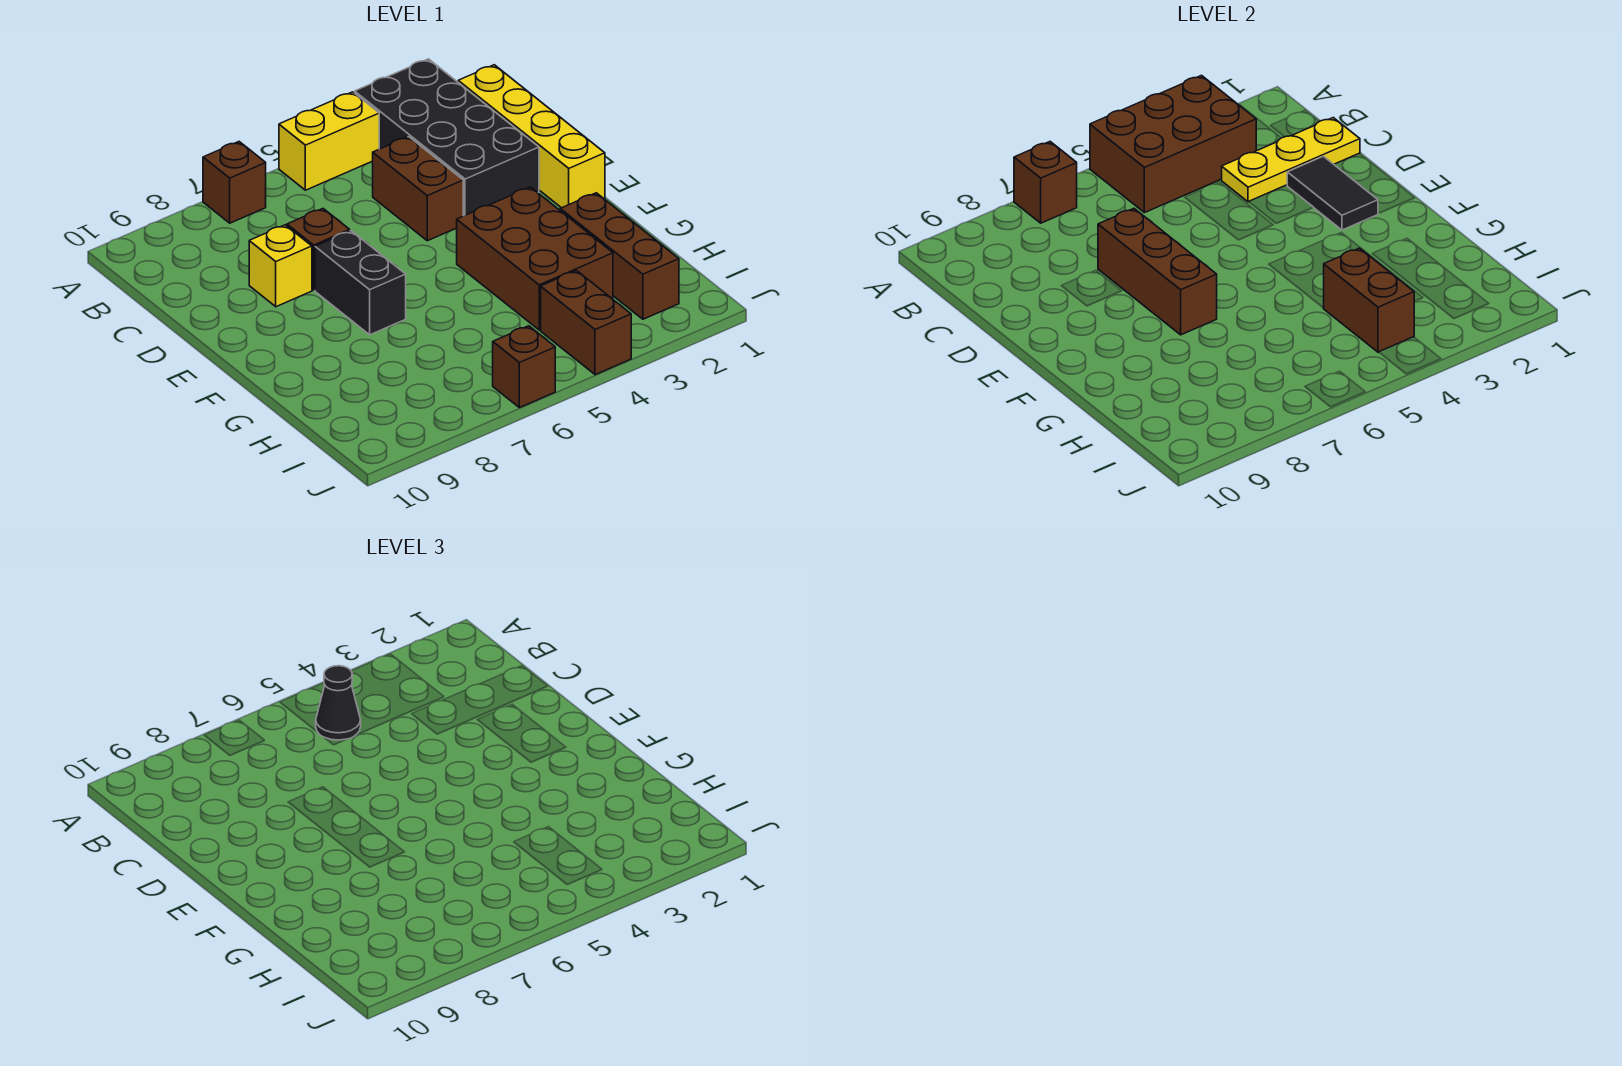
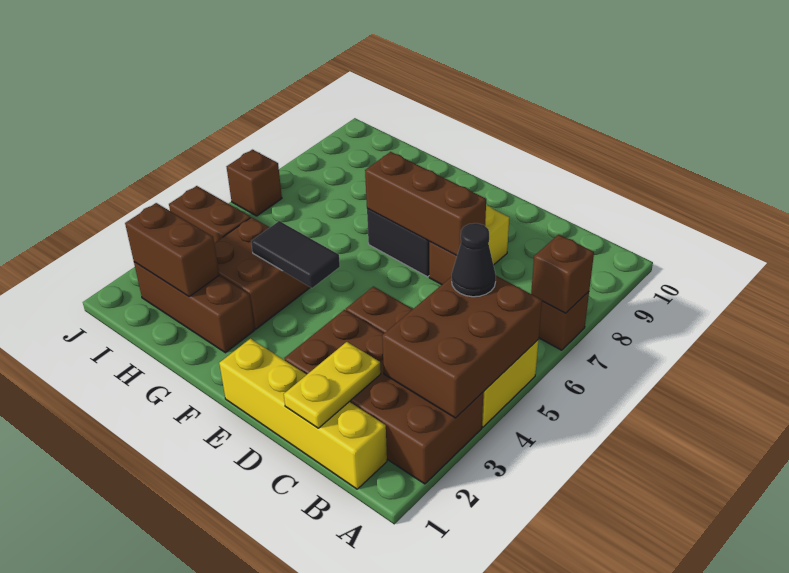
black 2x4 brick [355,59,539,216] -> brown 2x4 brick [284,310,483,484]
yellow 1x3 plate [1222,118,1360,202] -> yellow 1x2 plate [284,342,381,428]
black 1x2 tile [1287,156,1378,230] -> black 1x2 tile moved to [251,221,340,288]
brown 2x3 brick [457,187,613,330] -> brown 2x2 brick [214,217,310,329]
brown 1x2 brick [1324,248,1414,352] -> brown 1x2 brick moved to [125,203,219,296]

